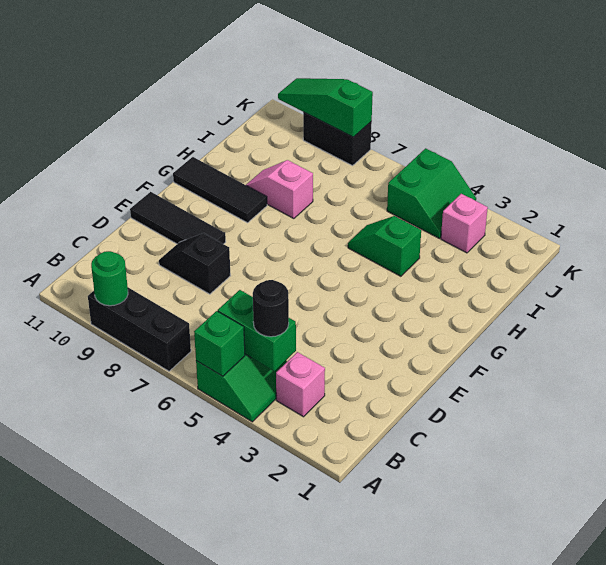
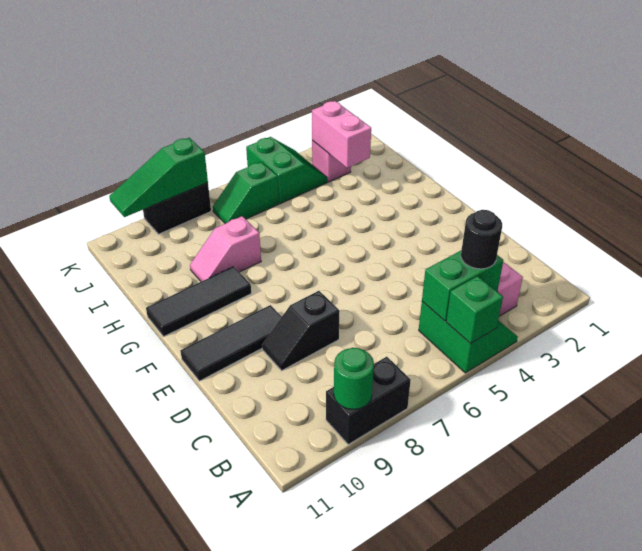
black 1x3 brick [88,288,191,371] -> black 1x2 brick [326,357,411,444]
green 1x2 slope [348,216,421,276] -> green 1x2 slope moved to [213,162,279,224]
none -> pink 1x2 brick [312,101,371,168]

